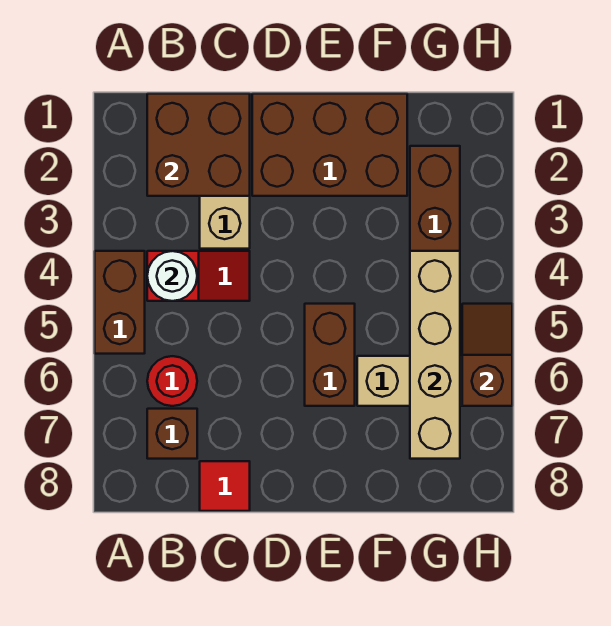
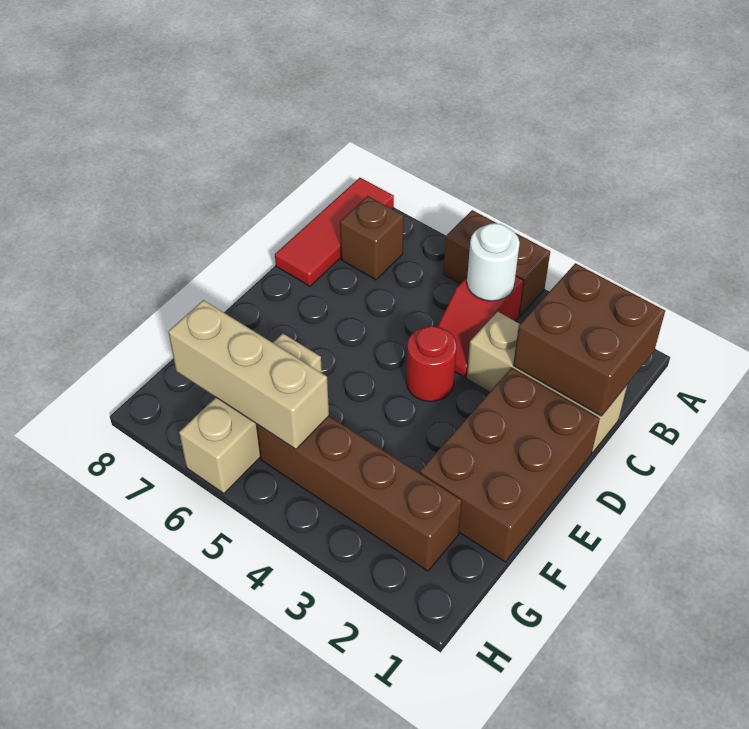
red 1x1 round brick [147,356,197,406] -> red 1x1 round brick moved to [406,326,457,402]
red 1x1 tile [200,461,250,511] -> red 1x3 tile [275,178,394,286]
brown 1x2 brick [305,304,355,406] -> none
tan 1x4 brick [410,251,460,459] -> tan 1x3 brick [168,300,329,449]
brown 1x2 slope [462,304,512,406] -> none

